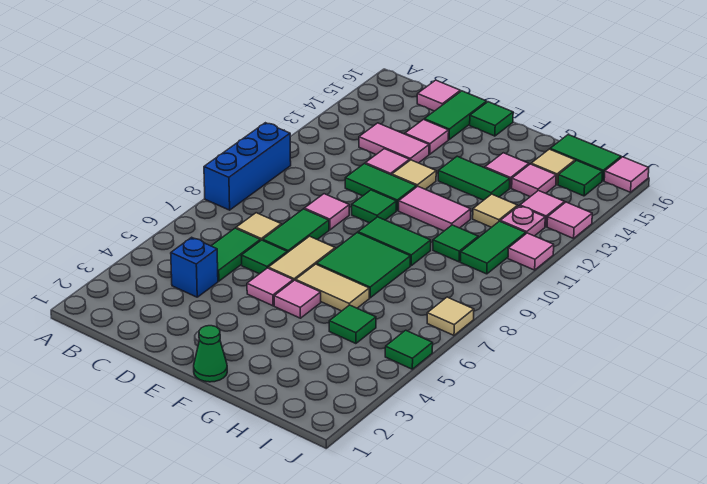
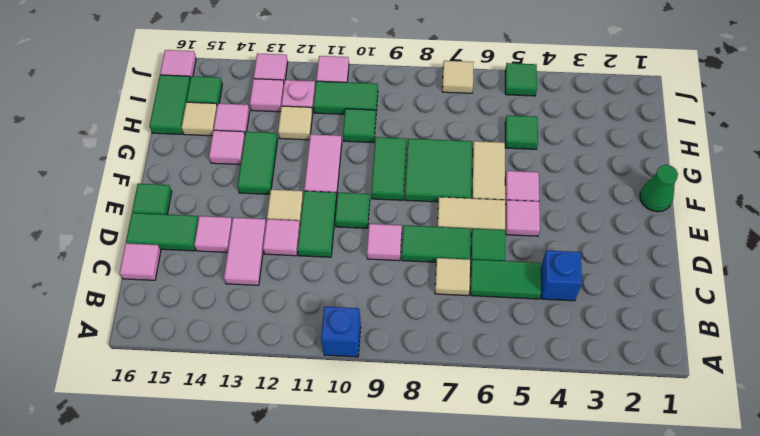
blue 1x3 brick [204,123,291,210] -> blue 1x1 brick [321,307,361,357]

